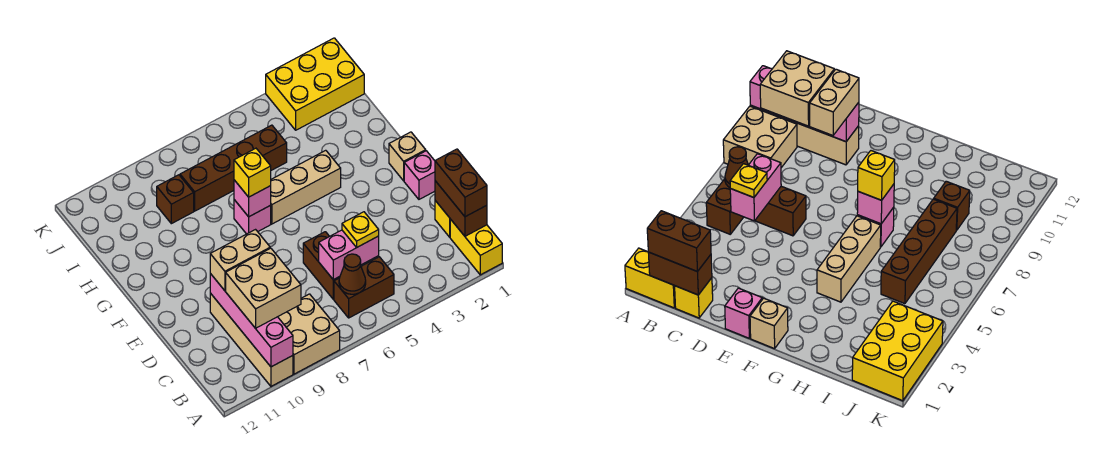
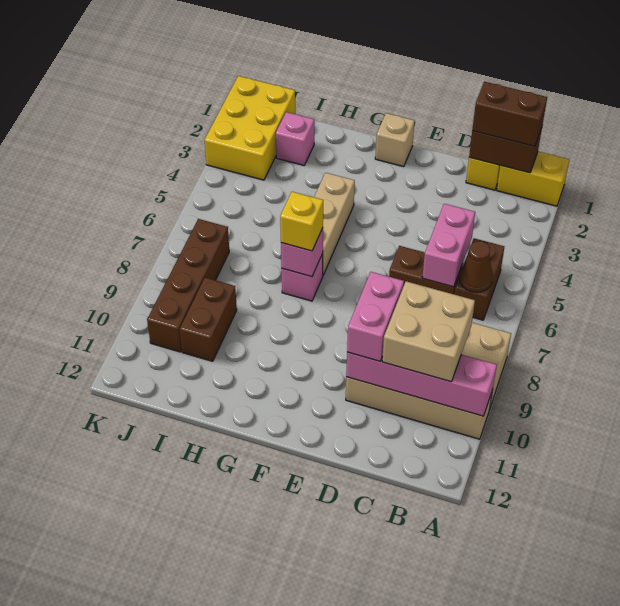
yellow 1x1 plate [342,212,379,248] -> none
tan 1x2 brick [210,230,270,291] -> pink 1x2 brick [347,272,404,361]
pink 1x1 brick [404,151,435,199] -> pink 1x1 brick moved to [276,112,314,165]
brown 1x4 brick [180,125,287,211] -> brown 1x4 brick moved to [147,219,229,352]
brown 1x1 brick [157,175,194,224] -> brown 1x2 brick [180,278,237,361]

